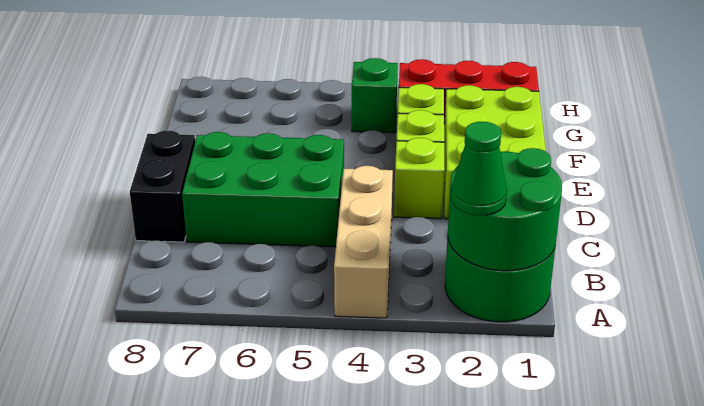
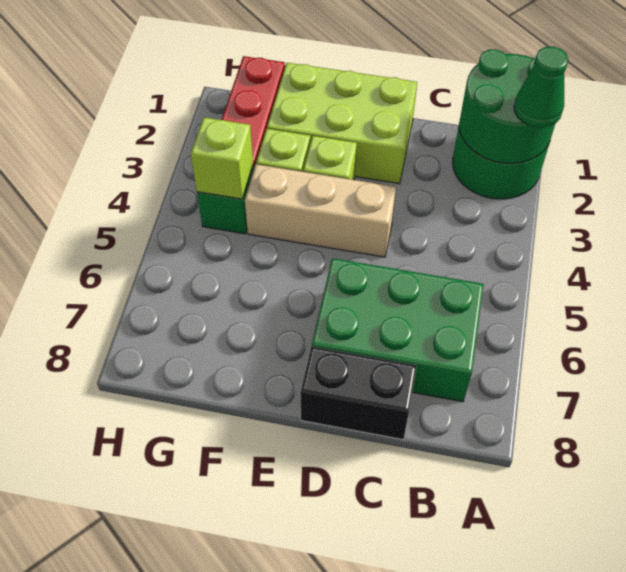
tan 1x3 brick [334,166,393,318] -> tan 1x3 brick moved to [245,164,396,257]
green 2x3 brick [182,132,344,247] -> green 2x3 brick turned to [312,258,484,402]
lime 1x1 brick [394,138,444,219] -> lime 1x1 brick moved to [191,117,253,199]

